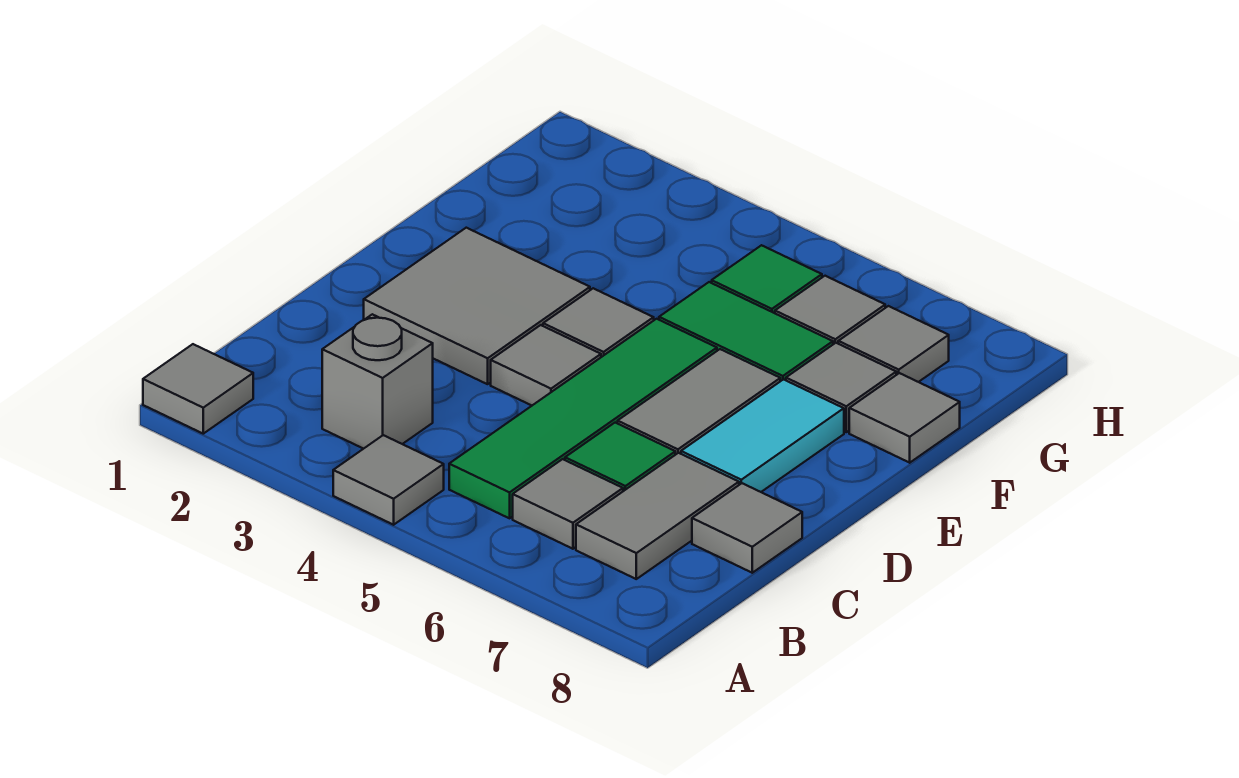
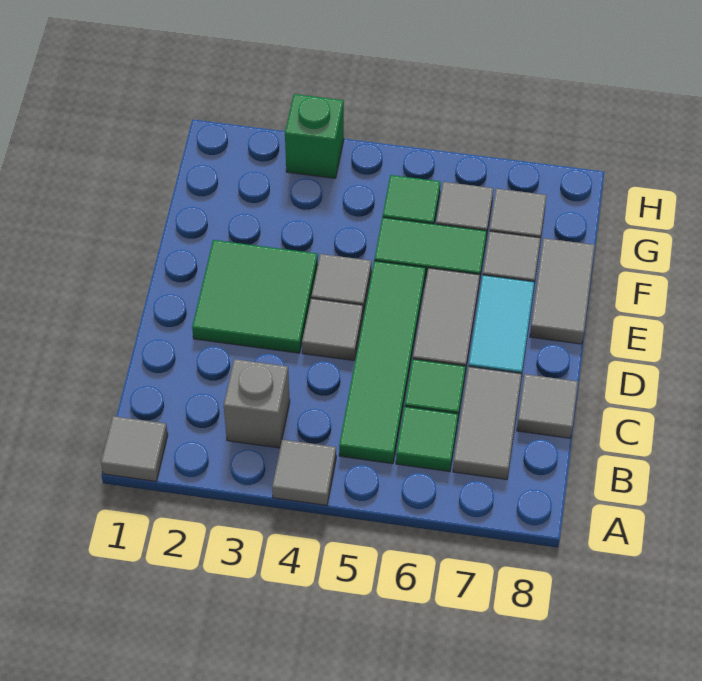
grey 1x1 tile [513,459,623,549] -> green 1x1 tile [396,407,458,472]
grey 2x2 tile [364,228,590,384] -> green 2x2 tile [192,240,318,353]
grey 1x1 tile [849,373,960,463] -> grey 1x2 tile [530,238,595,344]
none -> green 1x1 brick [285,94,344,178]

